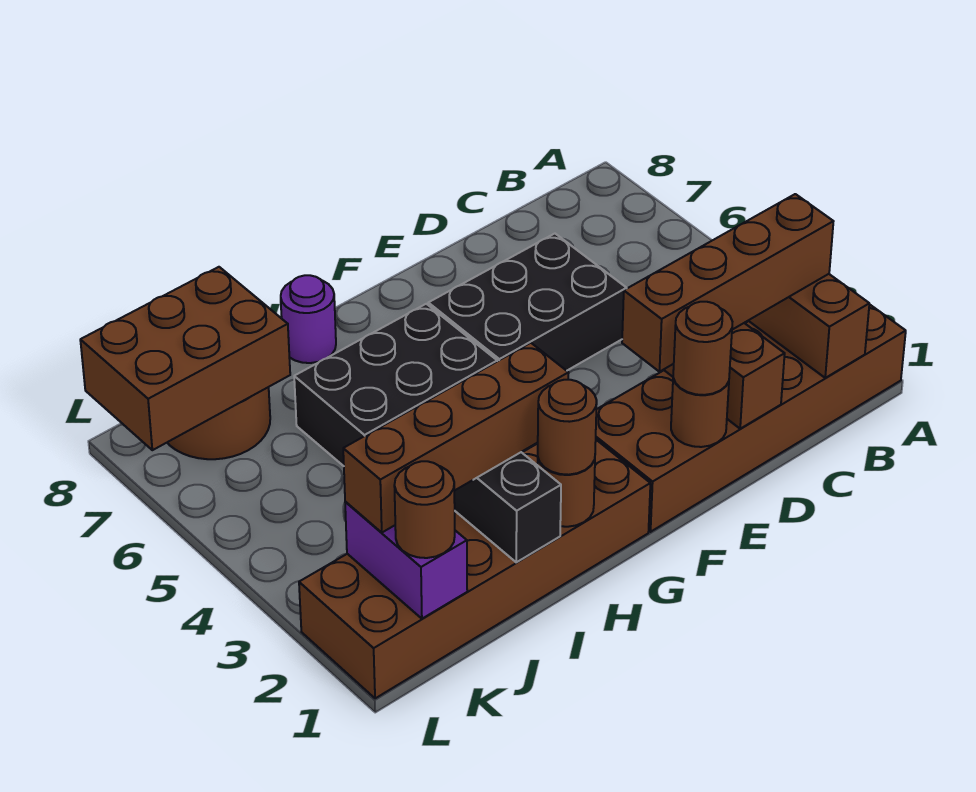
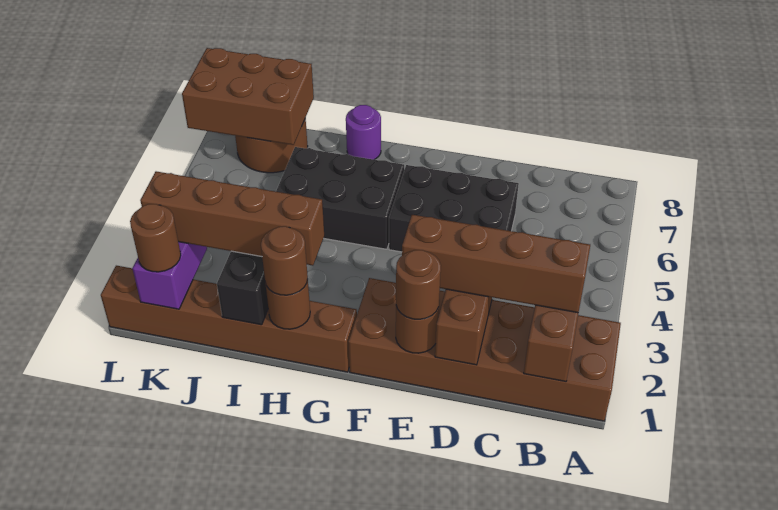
brown 2x6 brick [299,440,650,698] -> brown 1x6 brick [101,266,357,372]

